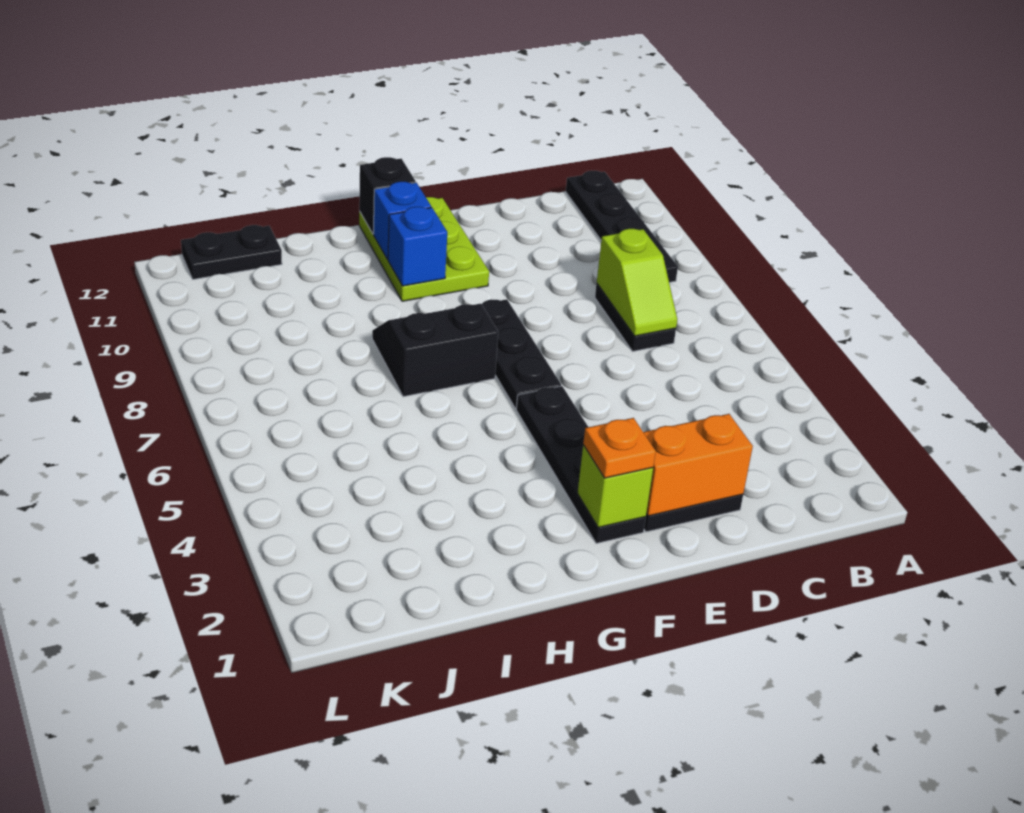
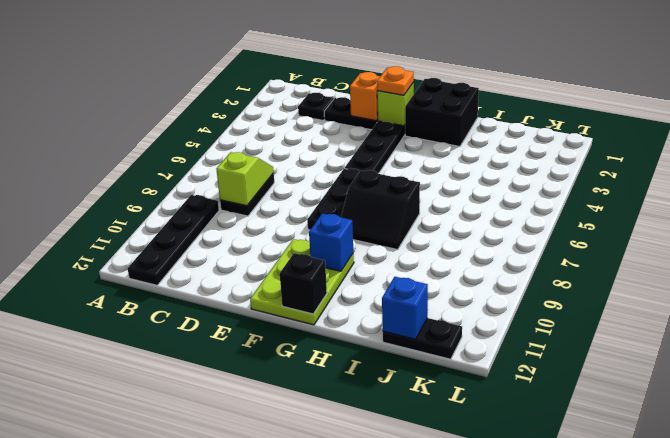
none -> black 1x1 plate [298,93,334,120]
orange 1x2 brick [643,414,753,516] -> orange 1x1 brick [350,72,380,121]
none -> black 2x2 brick [405,78,479,146]
blue 1x1 brick [373,182,431,260] -> blue 1x1 brick moved to [382,277,428,339]

